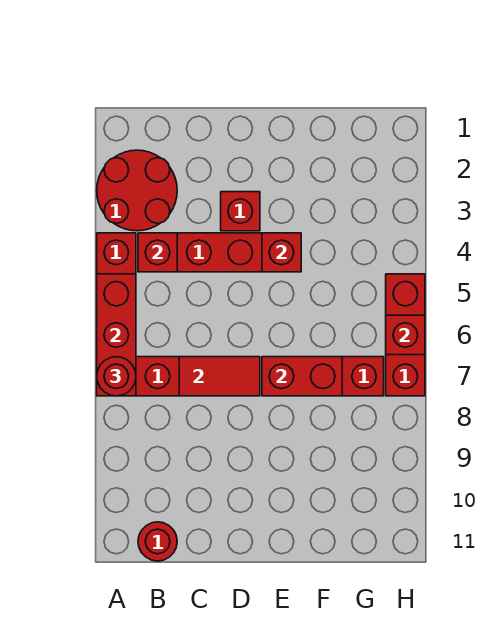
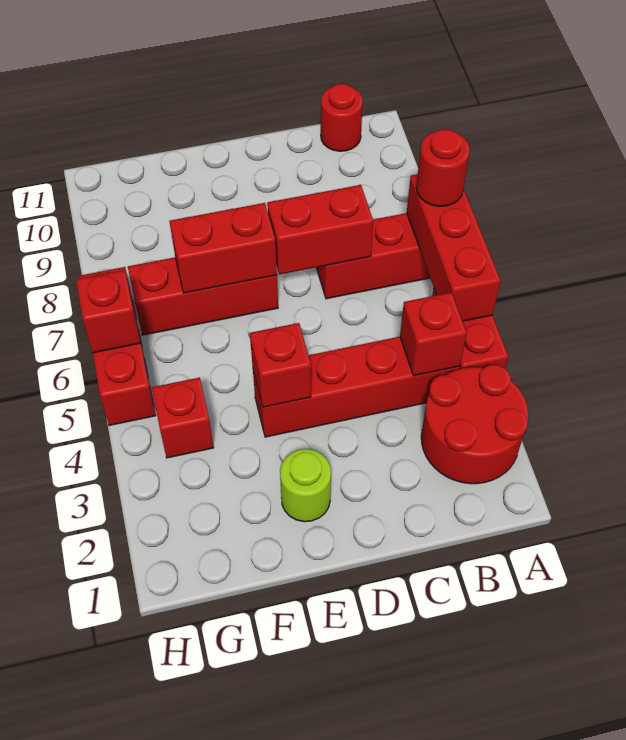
red 1x2 tile [179,357,260,396] -> red 1x2 brick [267,185,373,274]
red 1x1 brick [221,192,260,231] -> red 1x1 brick moved to [152,377,214,458]
none -> lime 1x1 round brick [280,449,331,522]

